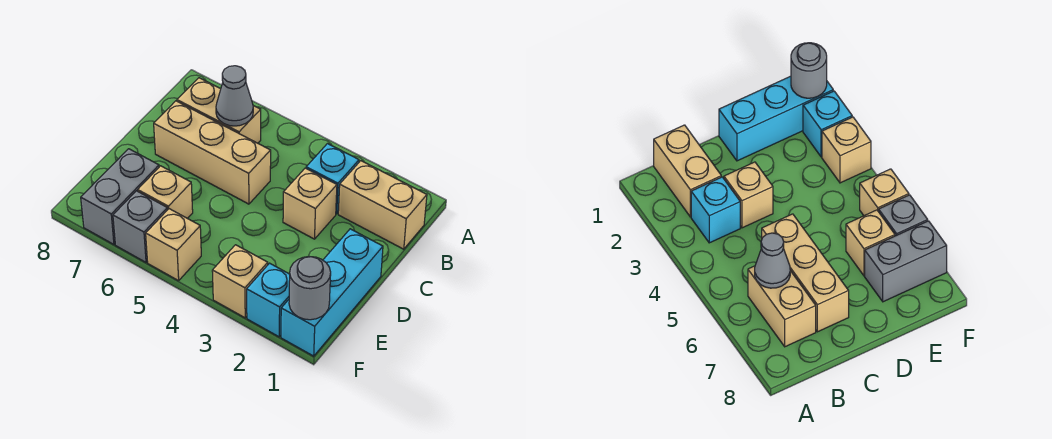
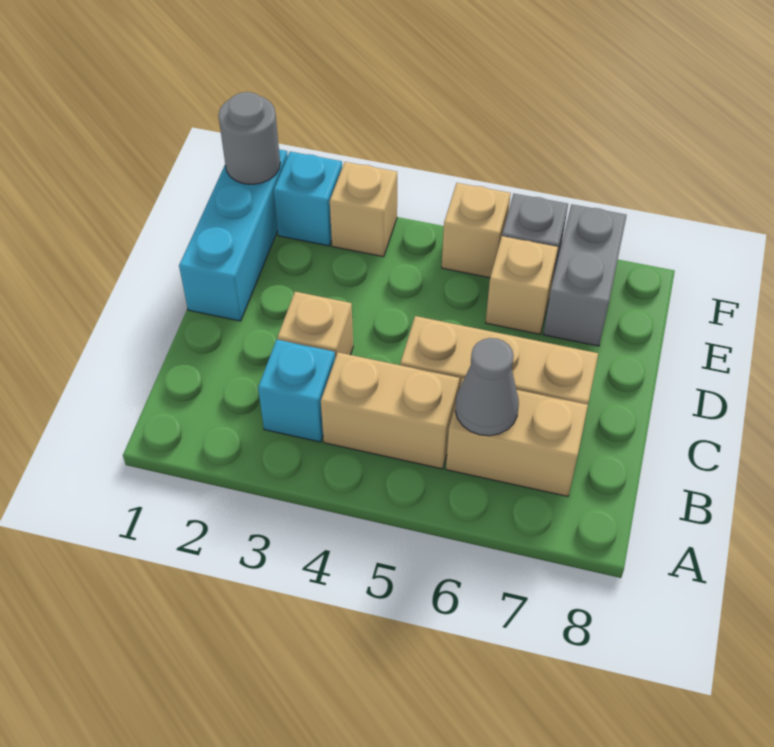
tan 1x2 brick [338,161,427,249] -> tan 1x2 brick moved to [321,352,459,469]

